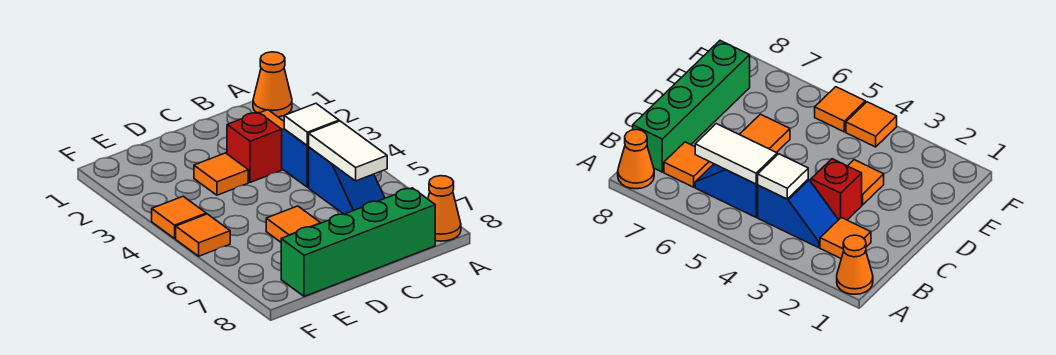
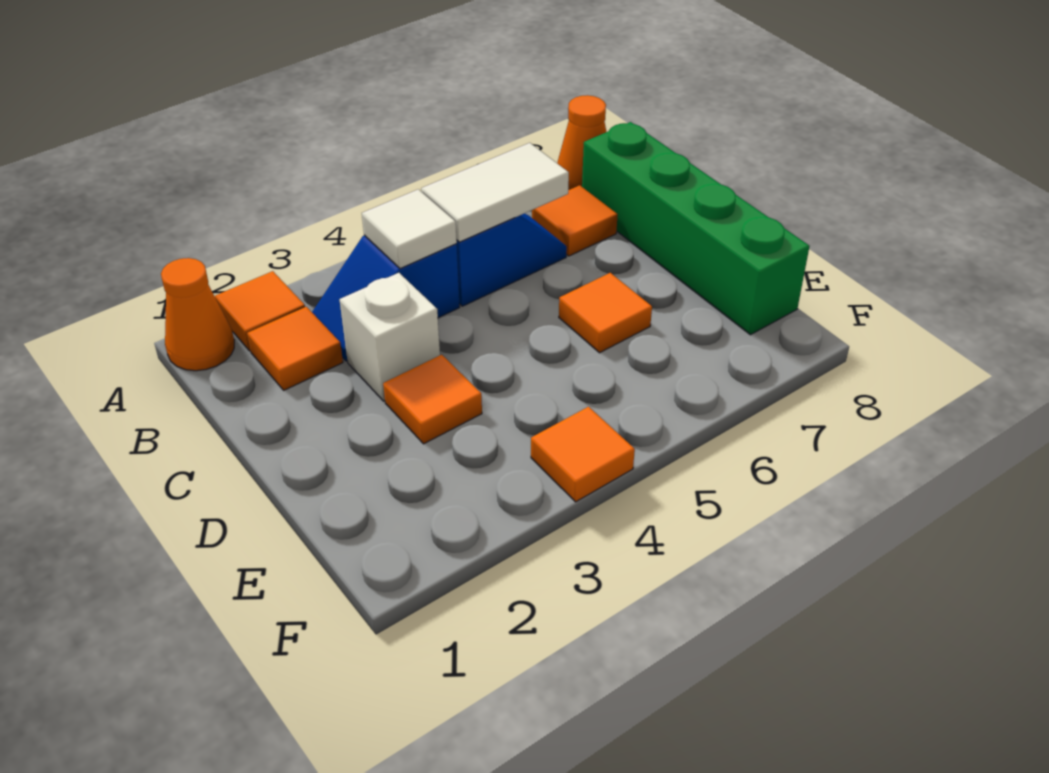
red 1x1 brick [227,112,282,182] -> white 1x1 brick [340,273,440,401]
orange 1x1 tile [176,214,230,256] -> orange 1x1 tile moved to [215,271,305,351]

